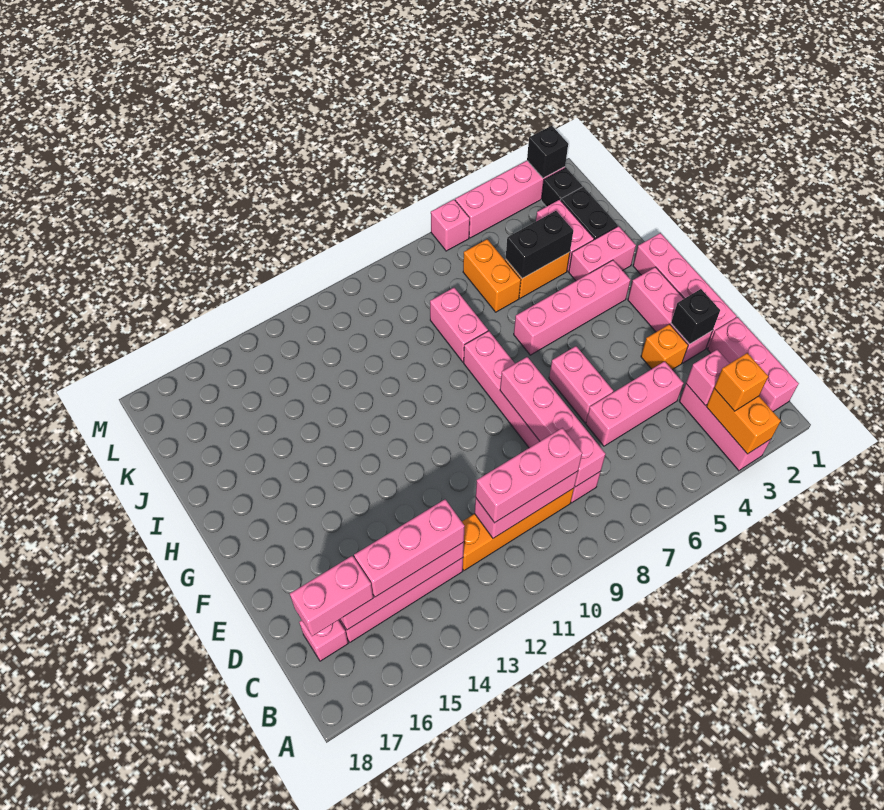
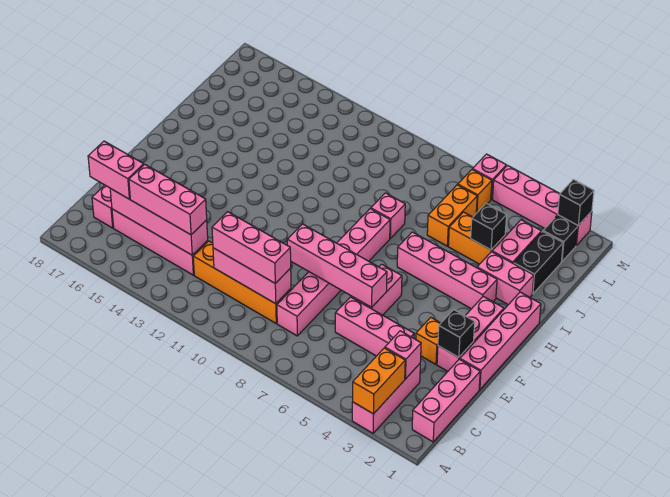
orange 1x1 brick [714,353,768,411] -> orange 1x1 brick moved to [458,170,492,213]
pink 1x4 brick [500,357,606,487] -> pink 1x4 brick turned to [287,224,387,307]
pink 1x2 brick [430,288,488,362] -> pink 1x1 brick [371,193,405,238]
black 1x2 brick [506,211,573,278] -> black 1x1 brick [471,203,507,250]

